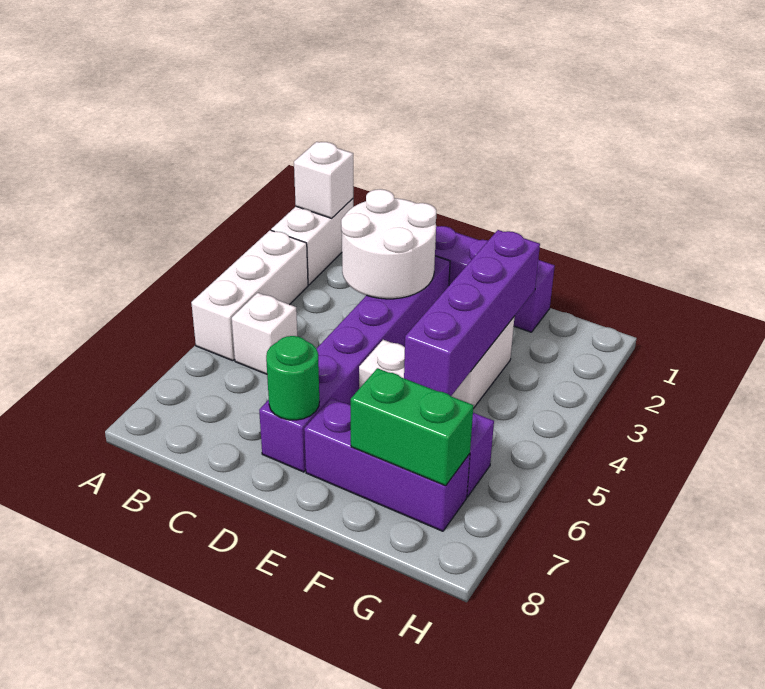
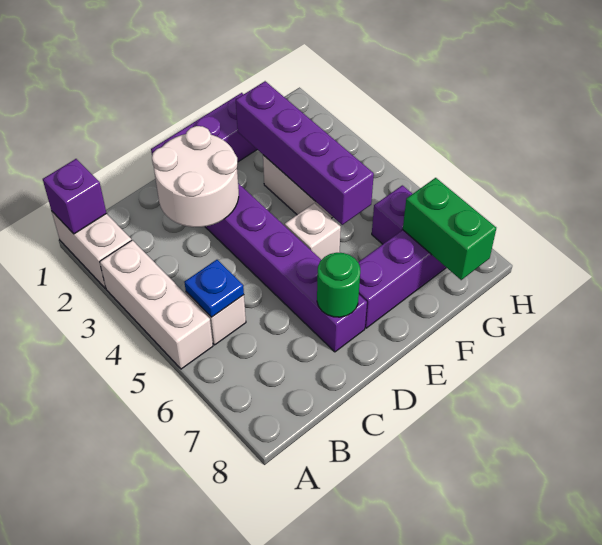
white 1x1 brick [294,142,353,218] -> purple 1x1 brick [43,159,106,234]
none -> blue 1x1 plate [184,260,244,317]
green 1x2 brick [351,368,473,486] -> green 1x2 brick turned to [403,178,496,280]

